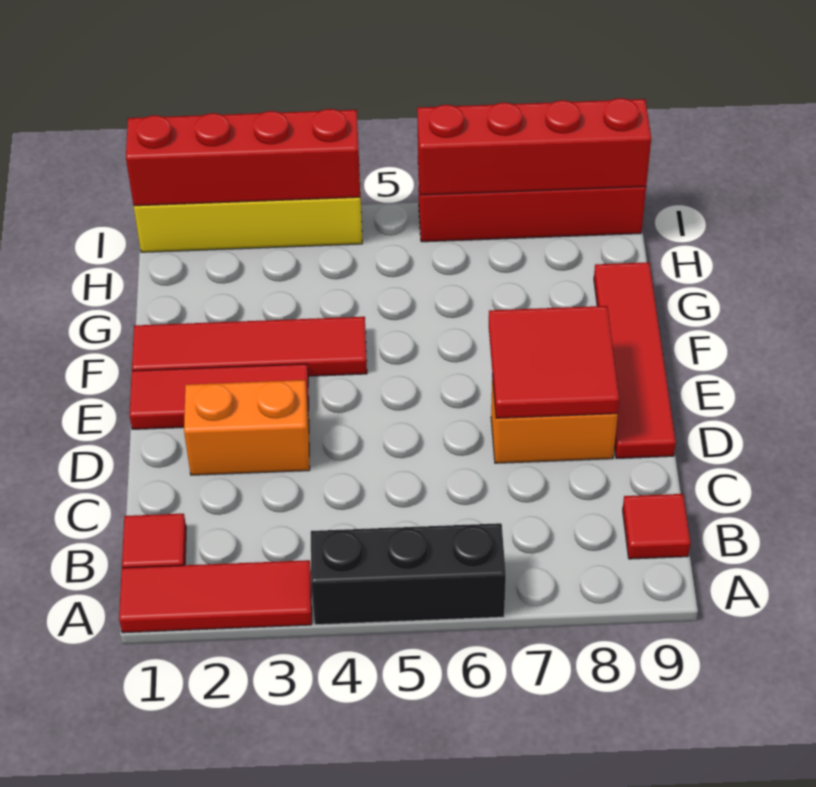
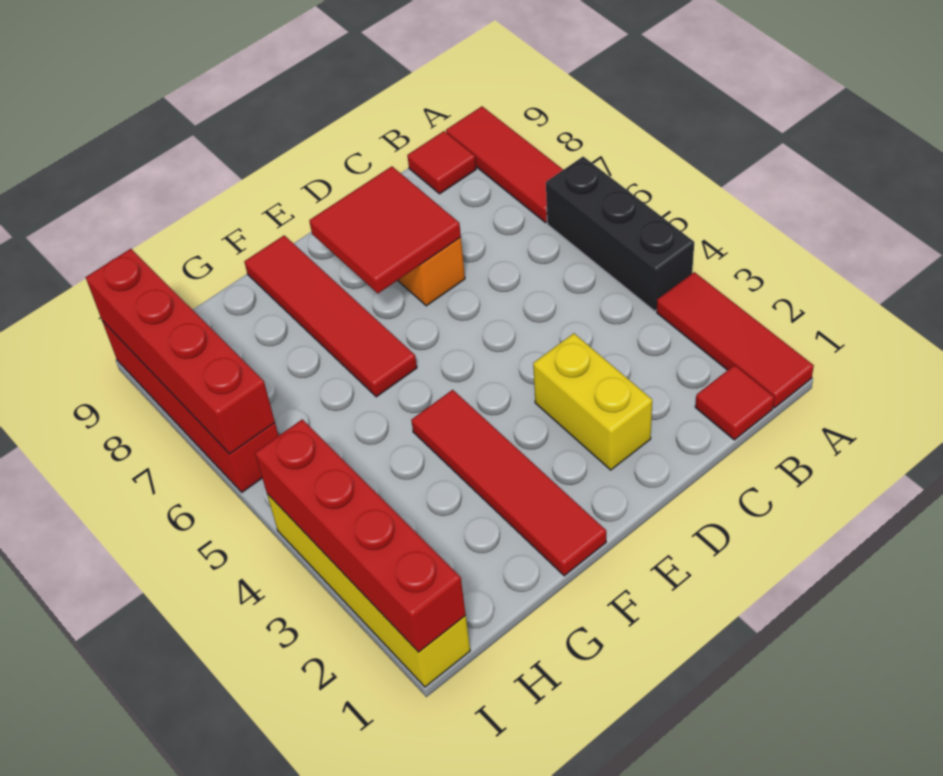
orange 1x2 brick [184,380,310,475] -> yellow 1x2 brick [533,333,652,470]
red 1x4 tile [594,262,676,458] -> red 1x4 tile turned to [244,235,417,397]
red 1x3 tile [130,364,309,429] -> red 1x3 tile moved to [446,106,563,223]

